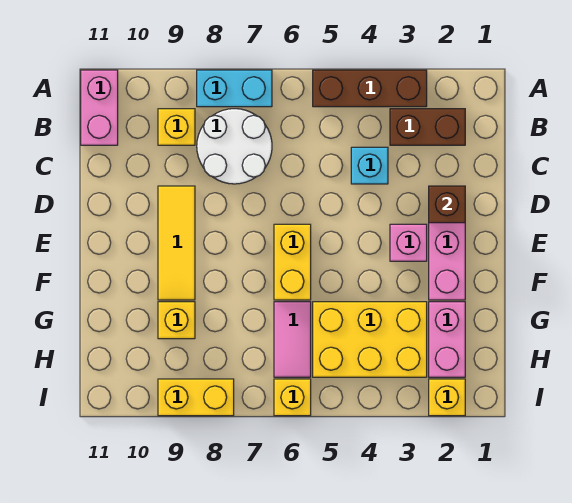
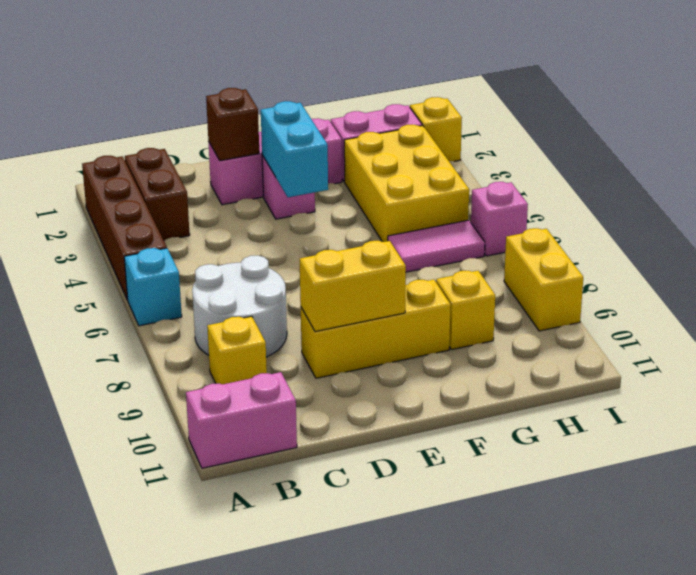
brown 1x3 brick [313,70,427,107] -> brown 1x4 brick [82,156,167,300]
cyan 1x2 brick [197,70,272,107] -> cyan 1x2 brick moved to [261,101,328,197]
cyan 1x1 brick [351,147,388,184] -> cyan 1x1 brick moved to [124,248,182,326]
yellow 1x3 tile [158,186,195,300] -> yellow 1x3 brick [301,279,451,378]
yellow 1x2 brick [274,224,311,300] -> yellow 1x2 brick moved to [300,241,406,332]
yellow 1x1 brick [274,379,311,416] -> pink 1x1 brick [471,182,528,256]

